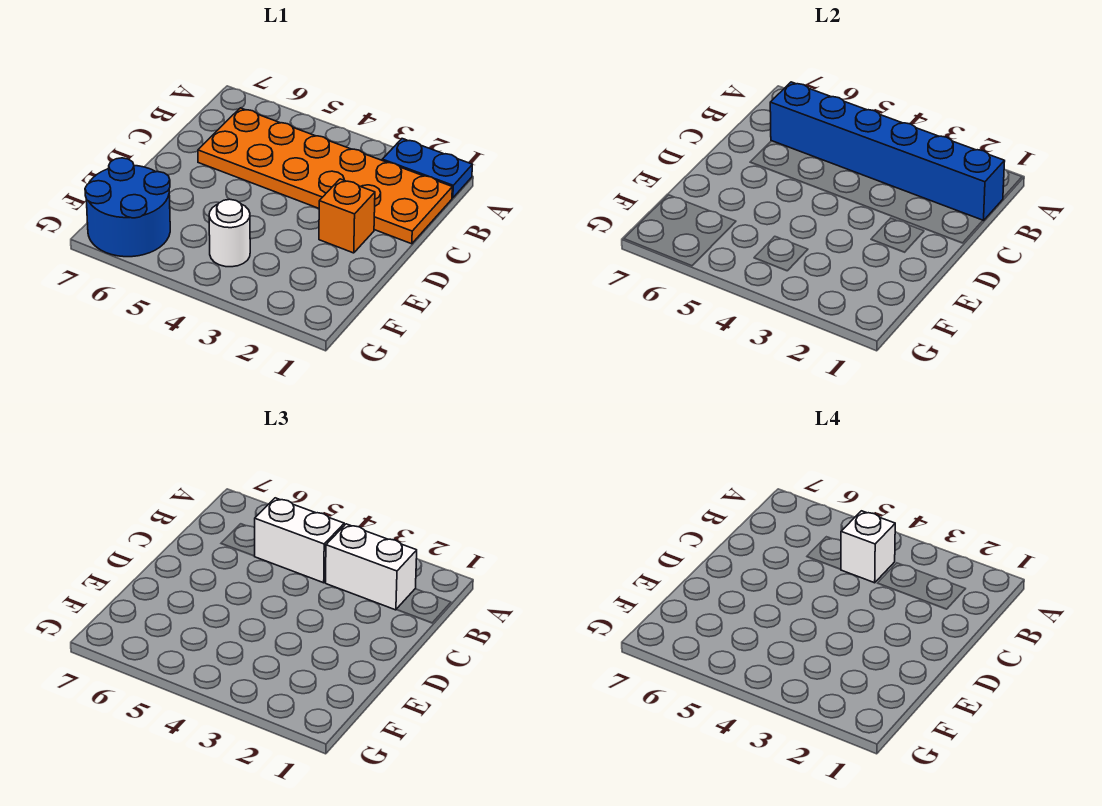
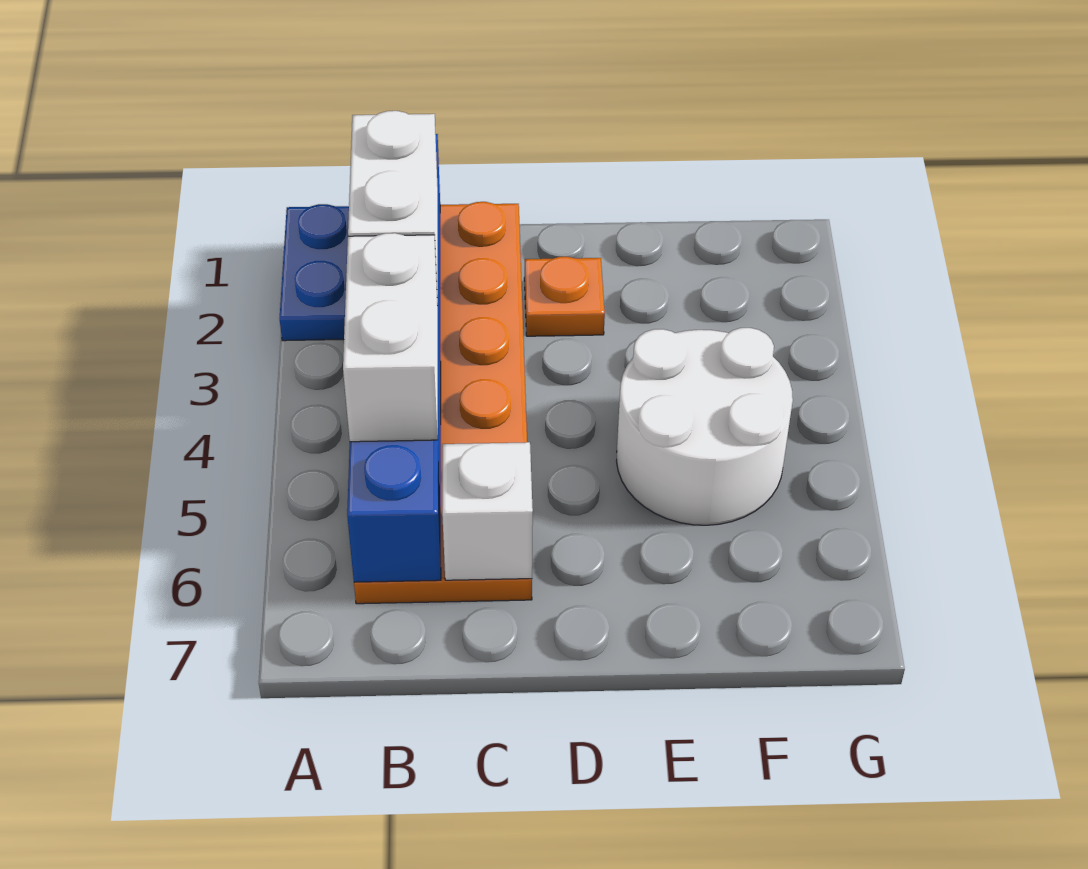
white 1x1 brick [841,511,895,583] -> white 1x1 brick moved to [442,442,533,580]
orange 1x1 brick [319,179,375,253] -> orange 1x1 plate [524,257,605,336]
white 1x1 round brick [209,199,250,267] -> white 2x2 round brick [617,328,793,525]
blue 2x2 round brick [85,158,170,257] -> none

